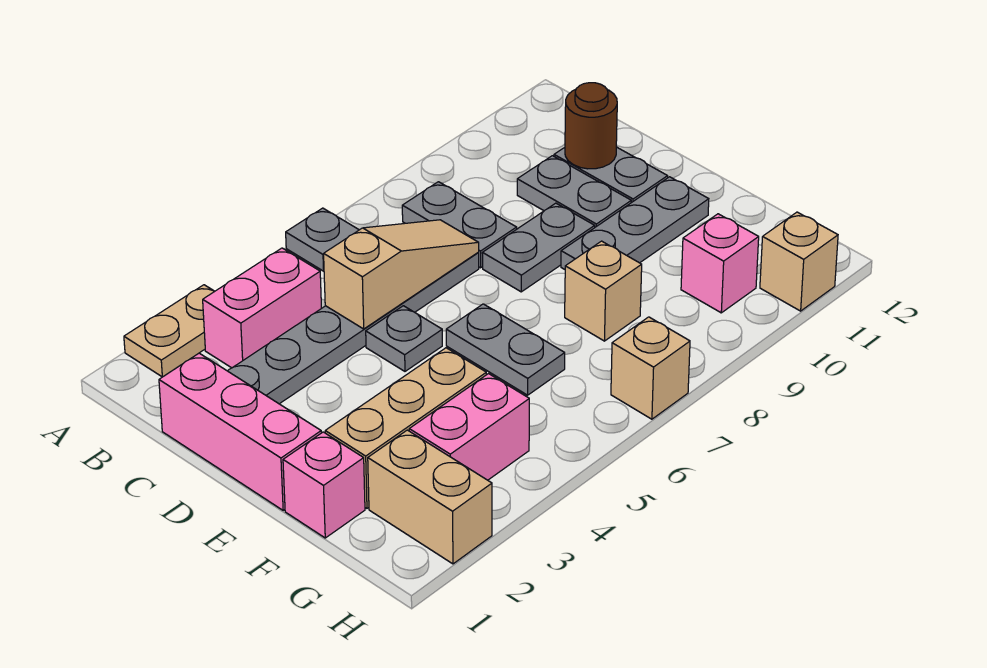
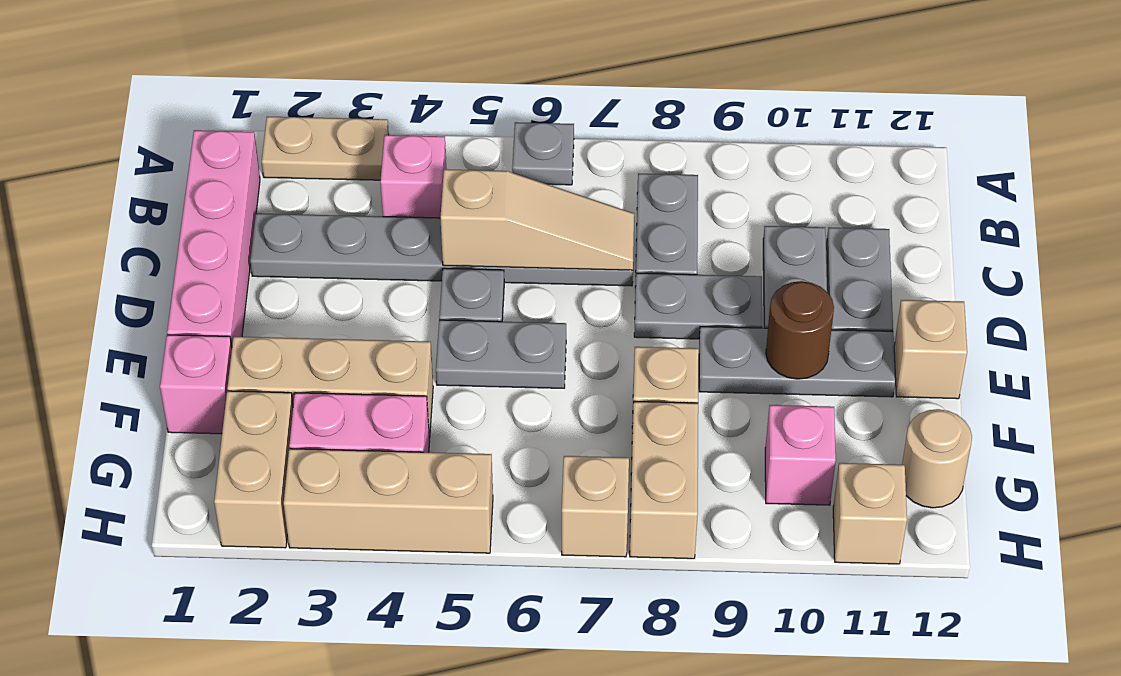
pink 1x2 brick [203,248,322,368] -> pink 1x1 brick [380,135,446,218]
pink 1x3 brick [159,353,321,510] -> pink 1x4 brick [167,130,260,345]
brown 1x1 round brick [565,83,617,169] -> brown 1x1 round brick moved to [766,281,834,379]
grey 1x2 plate [446,304,565,395] -> grey 1x2 plate turned to [436,320,566,388]
none -> tan 1x1 brick [894,300,967,399]
none -> tan 1x2 brick [630,401,698,559]
none -> tan 1x1 round brick [902,409,972,508]
none -> tan 1x3 brick [284,449,493,553]

